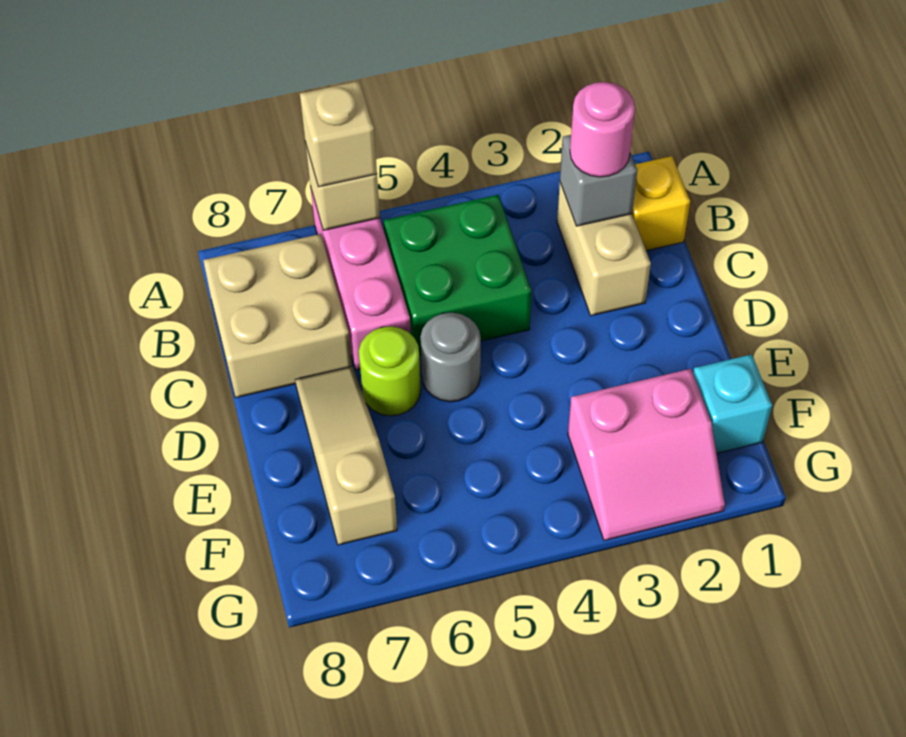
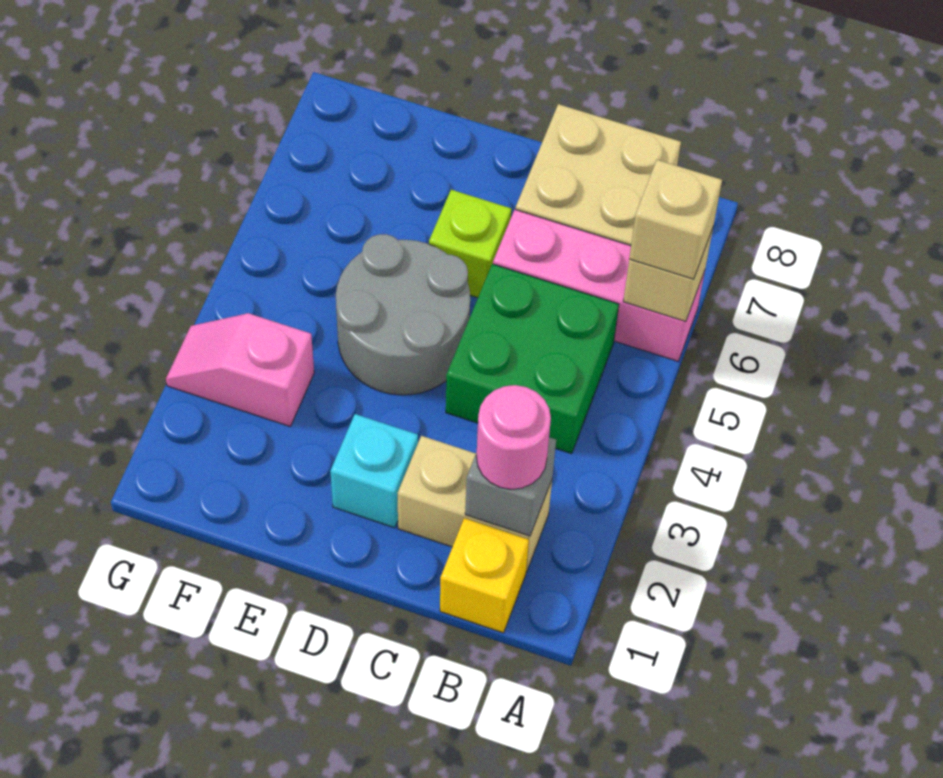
grey 1x1 round brick [420,313,481,402] -> grey 2x2 round brick [336,234,470,395]
lime 1x1 round brick [359,327,421,416] -> lime 1x1 brick [429,190,511,298]
tan 1x3 slope [295,366,397,545] -> none
cyan 1x1 brick [693,354,772,453] -> cyan 1x1 brick moved to [330,414,418,528]
pink 2x2 slope [568,369,725,540] -> pink 1x2 slope [166,313,314,427]

